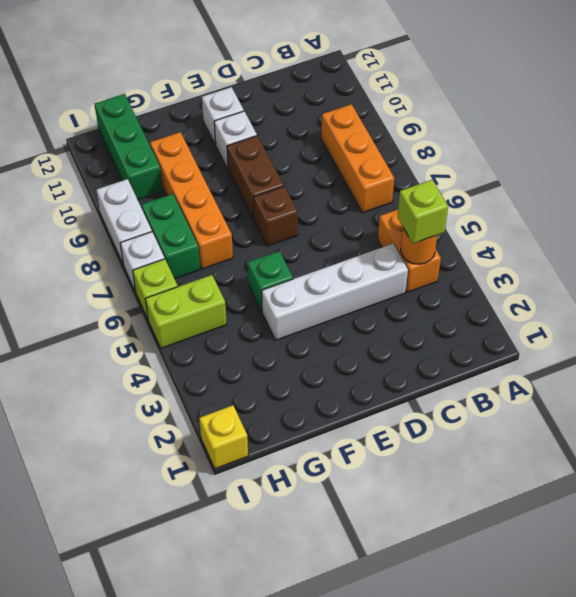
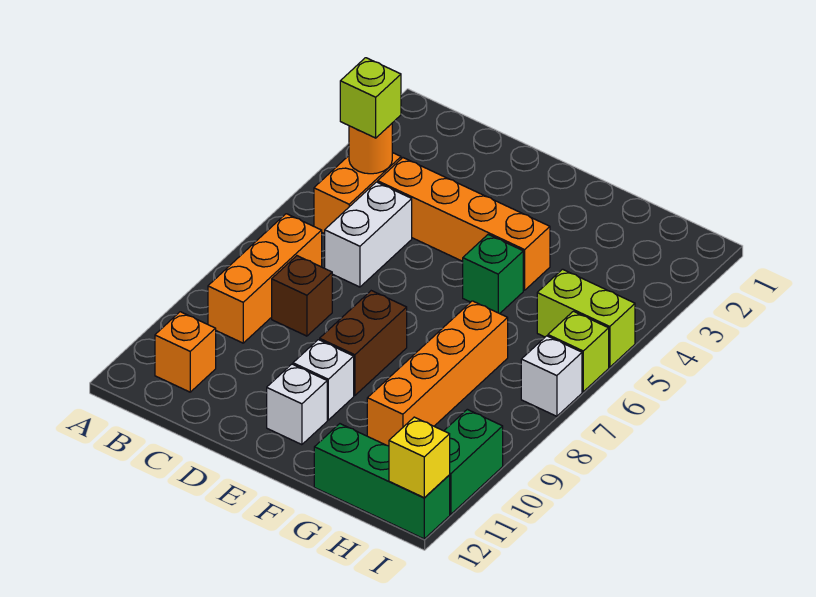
none -> orange 1x1 brick [155,312,216,392]
white 1x4 brick [262,244,408,340] -> orange 1x4 brick [378,158,550,290]
brown 1x1 brick [254,186,298,246] -> brown 1x1 brick moved to [272,256,332,336]
green 1x2 brick [142,194,200,279] -> green 1x2 brick moved to [444,409,503,514]
green 1x3 brick [95,94,163,200] -> green 1x3 brick turned to [314,424,450,539]
yellow 1x1 brick [199,405,248,469] -> yellow 1x1 brick moved to [389,417,450,497]
white 1x2 brick [96,179,152,265] -> white 1x2 brick moved to [325,182,412,287]

